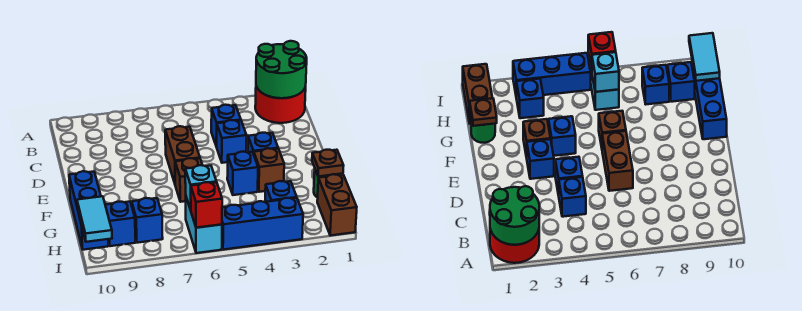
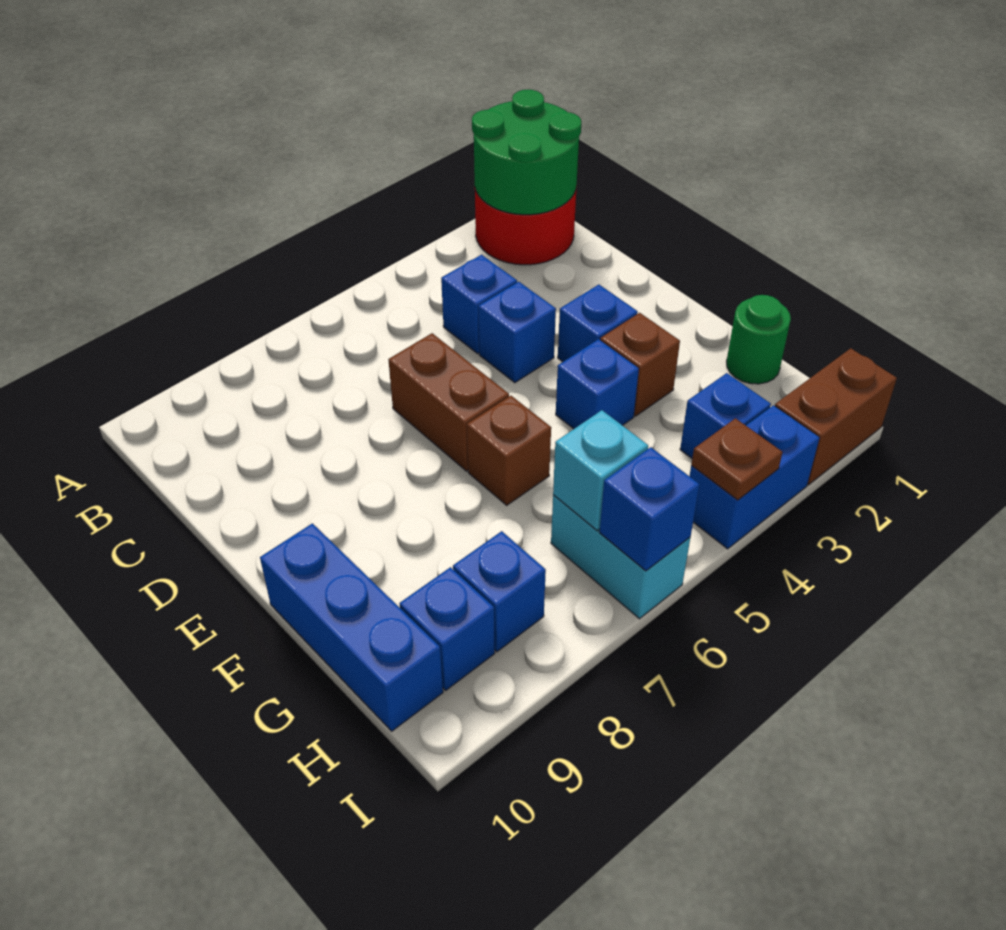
brown 1x1 plate [312,150,344,177] -> brown 1x1 plate moved to [691,418,783,500]
brown 1x2 brick [317,174,357,236] -> brown 1x2 brick turned to [775,348,897,485]
cyan 1x2 tile [77,196,112,242] -> none
blue 1x3 brick [222,198,303,250] -> blue 1x2 brick [690,405,820,549]
red 1x1 brick [191,182,222,228] -> blue 1x1 brick [600,447,700,571]

